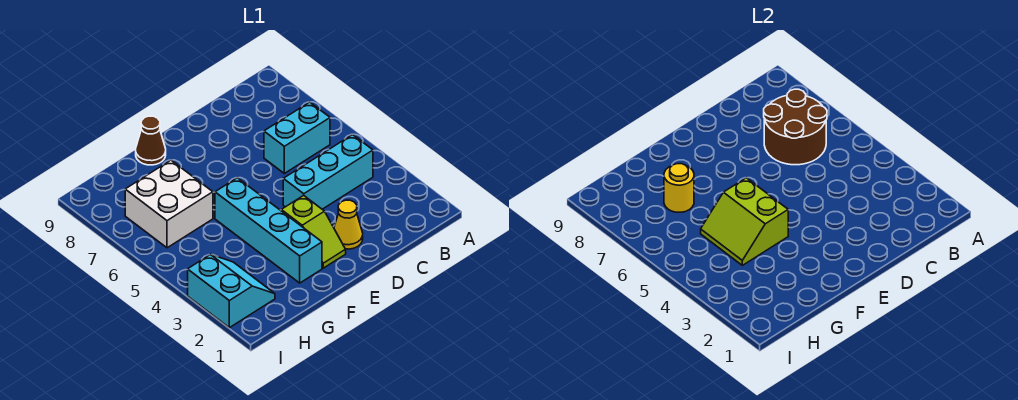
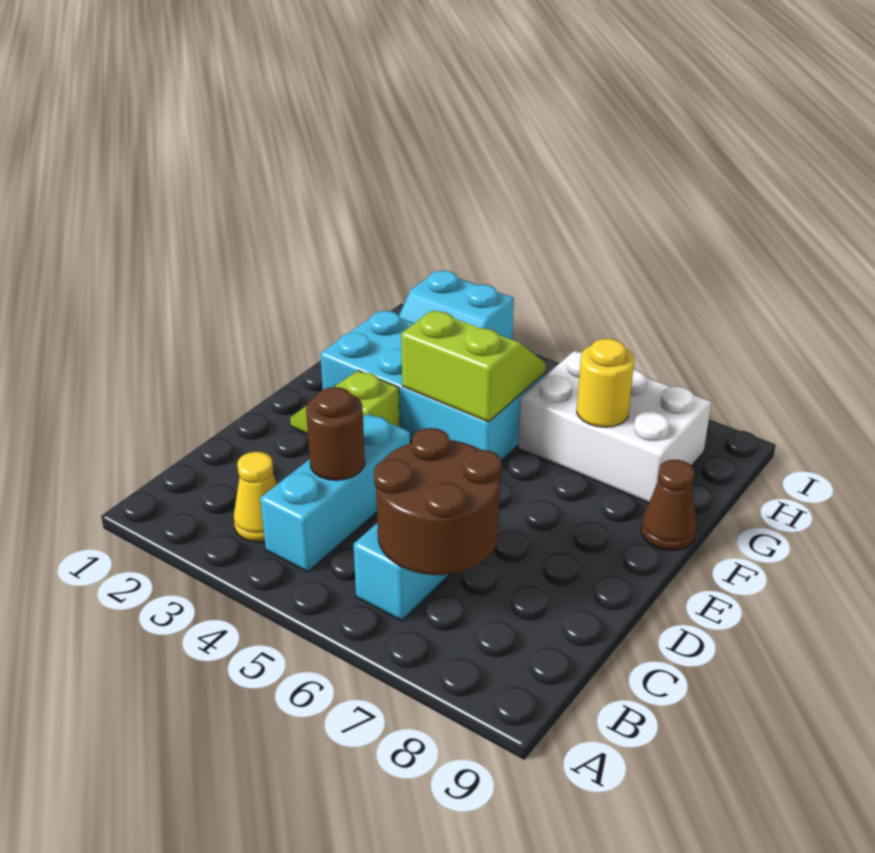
none -> brown 1x1 round brick [306,387,365,480]
yellow 1x1 cone [334,200,363,249] -> yellow 1x1 cone moved to [234,452,277,542]
cyan 1x4 brick [215,178,322,283] -> cyan 2x4 brick [320,310,545,461]
white 2x2 brick [125,160,213,248] -> white 2x3 brick [518,351,711,503]

